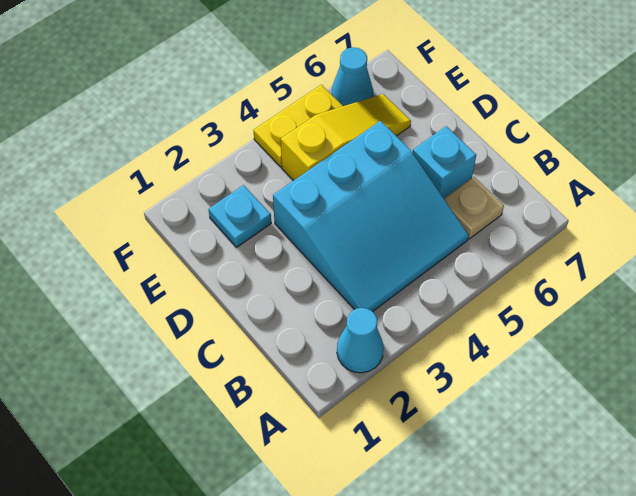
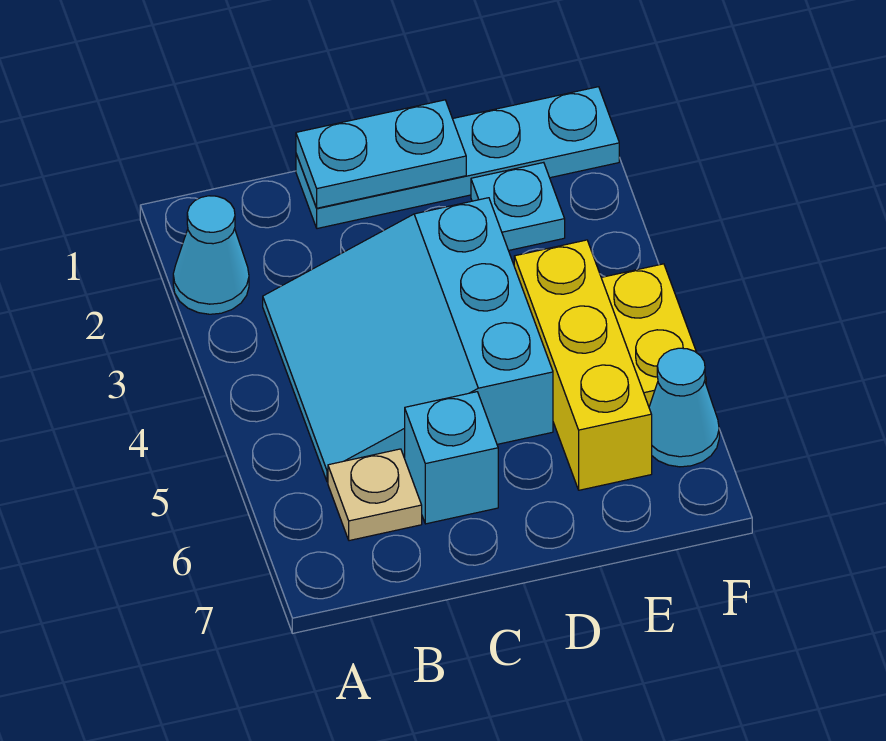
none -> cyan 1x4 plate [296,87,619,229]
none -> cyan 1x2 plate [296,100,466,208]
yellow 1x3 slope [281,94,411,181] -> yellow 1x3 brick [514,240,652,490]

